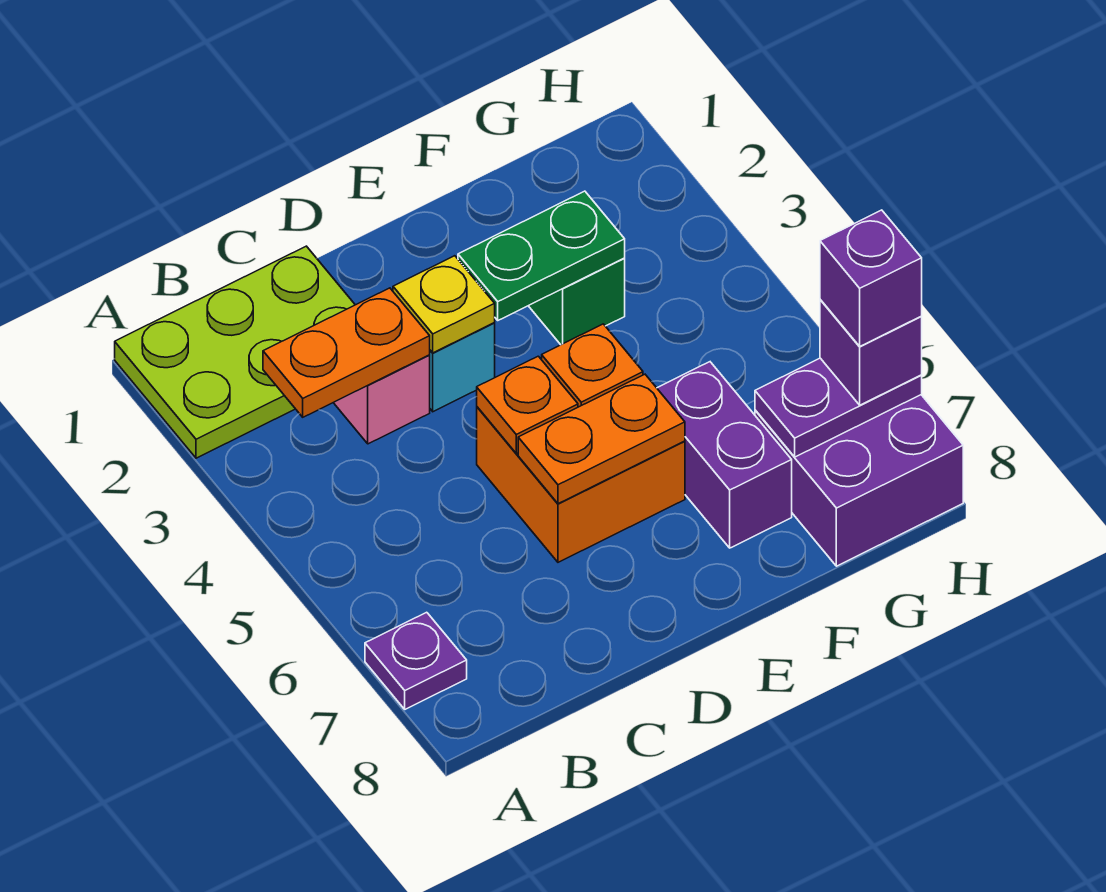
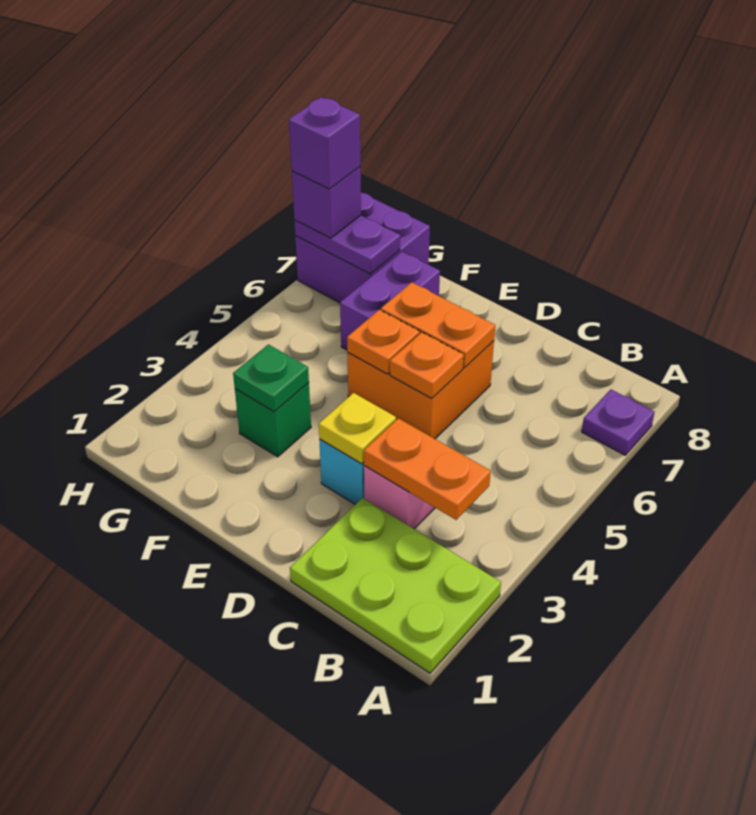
green 1x2 plate [458,191,625,320] -> green 1x1 plate [233,345,309,412]

